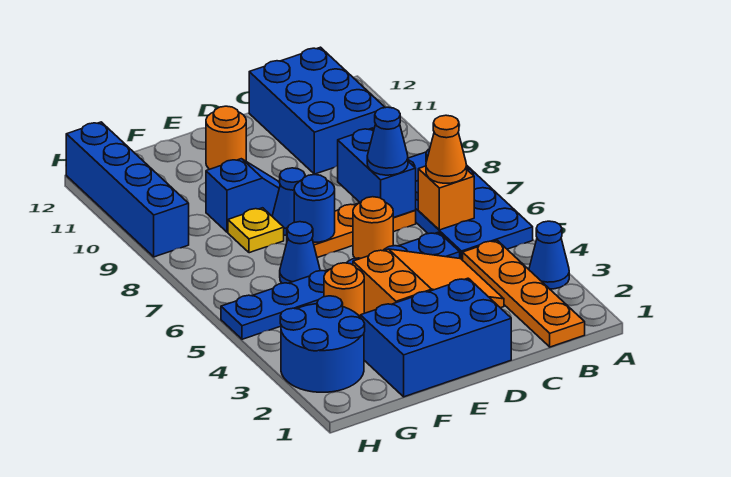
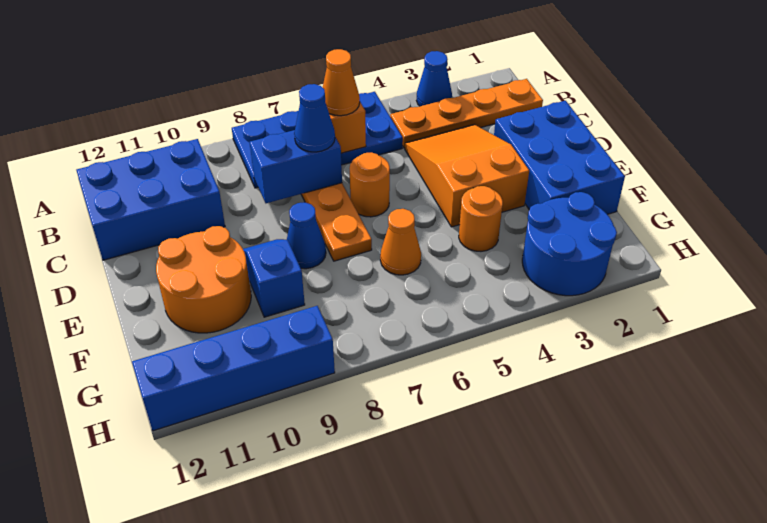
blue 1x6 plate [221,232,460,339] -> none
blue 1x1 round brick [294,175,335,243] -> none
orange 1x1 round brick [206,106,246,169] -> orange 2x2 round brick [156,226,251,333]
blue 1x1 cone [280,222,320,283] -> orange 1x1 cone [380,209,421,275]
yellow 1x1 plate [228,208,284,253] -> none

